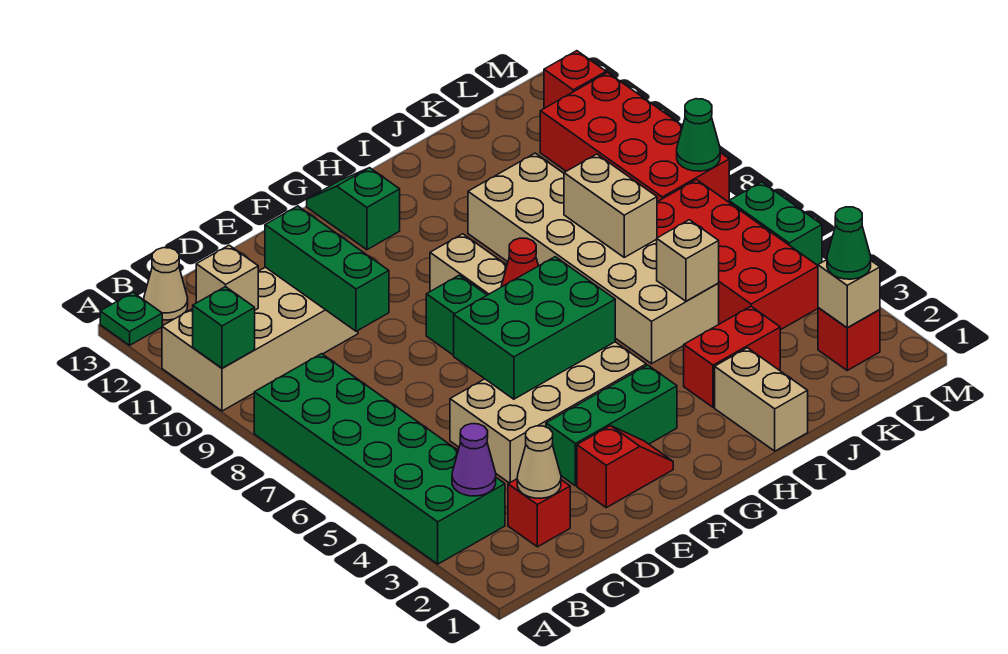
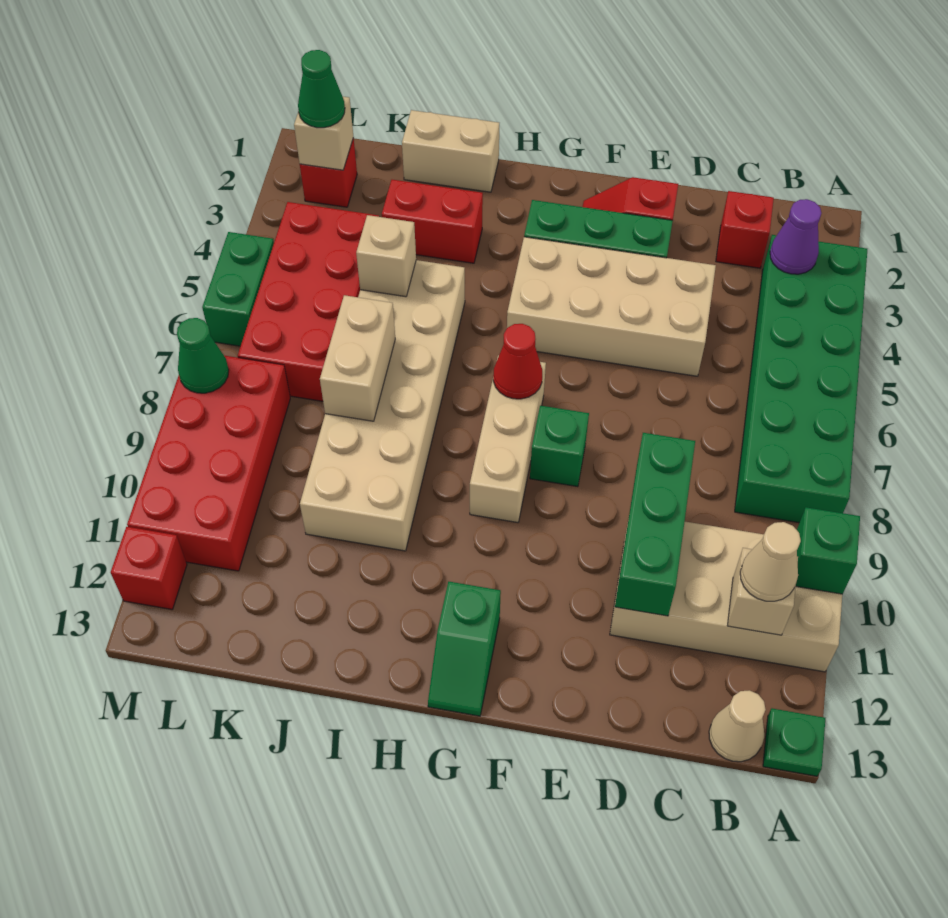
tan 1x1 cone [517,426,561,498] -> tan 1x1 cone moved to [740,522,801,601]
green 2x3 brick [454,257,615,399] -> none
tan 1x2 brick [715,348,808,451] -> tan 1x2 brick turned to [402,110,499,192]

